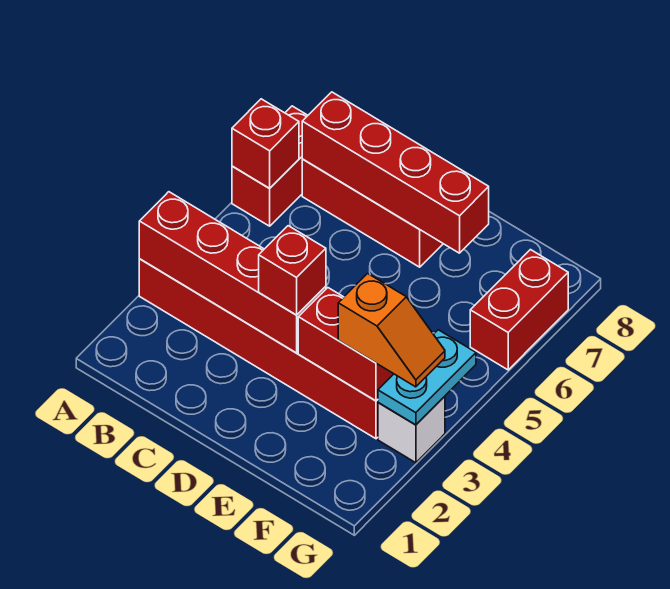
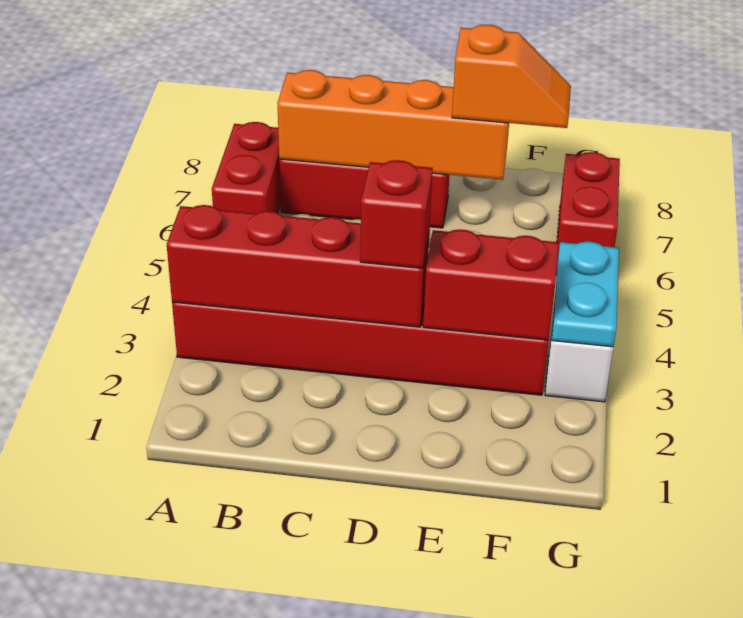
red 1x1 brick [232,99,299,188] -> none
red 1x4 brick [302,92,489,253] -> orange 1x4 brick [277,70,509,180]
orange 1x2 slope [338,274,445,387] -> orange 1x2 slope moved to [452,25,571,128]

